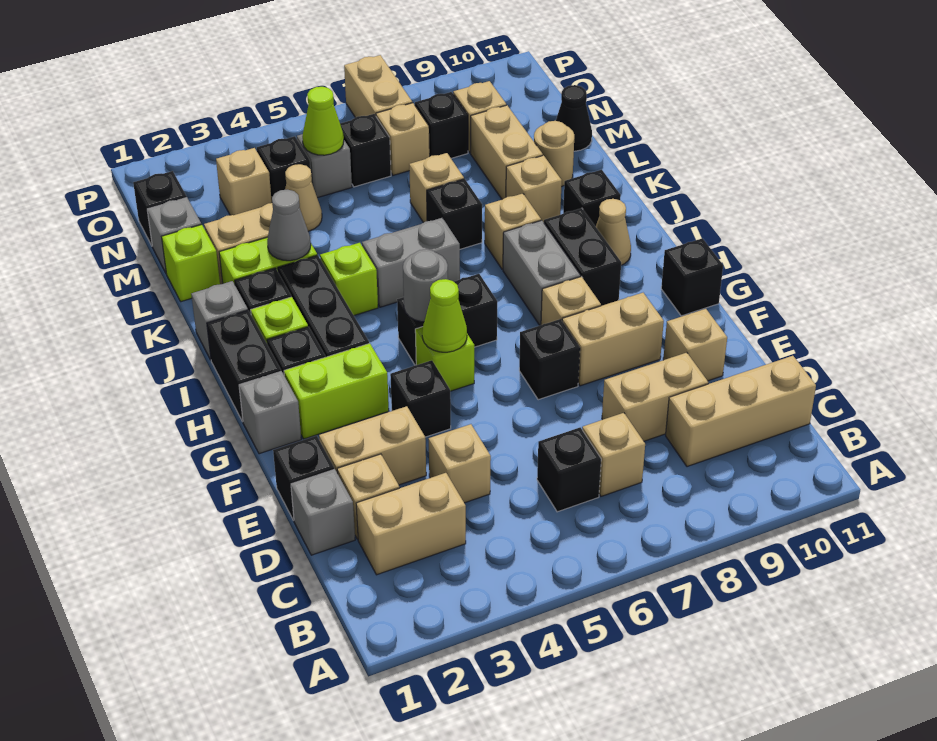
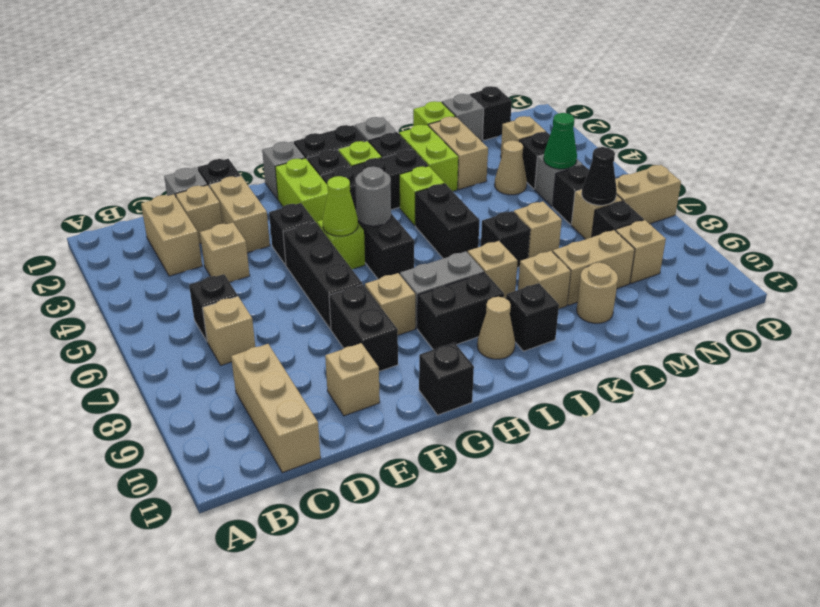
tan 1x2 brick [602,353,708,441] -> none
black 1x1 brick [519,319,580,400] -> black 1x3 brick [283,222,362,329]
tan 1x2 brick [562,293,664,386] -> black 1x2 brick [329,284,398,371]
grey 1x2 brick [362,218,460,307] -> black 1x2 brick [415,184,480,259]
grey 1x1 cone [267,190,311,261] -> none
black 1x1 cone [556,85,592,151] -> black 1x1 cone moved to [582,147,617,205]
lime 1x1 cone [302,87,344,155] -> green 1x1 cone [544,113,577,169]

